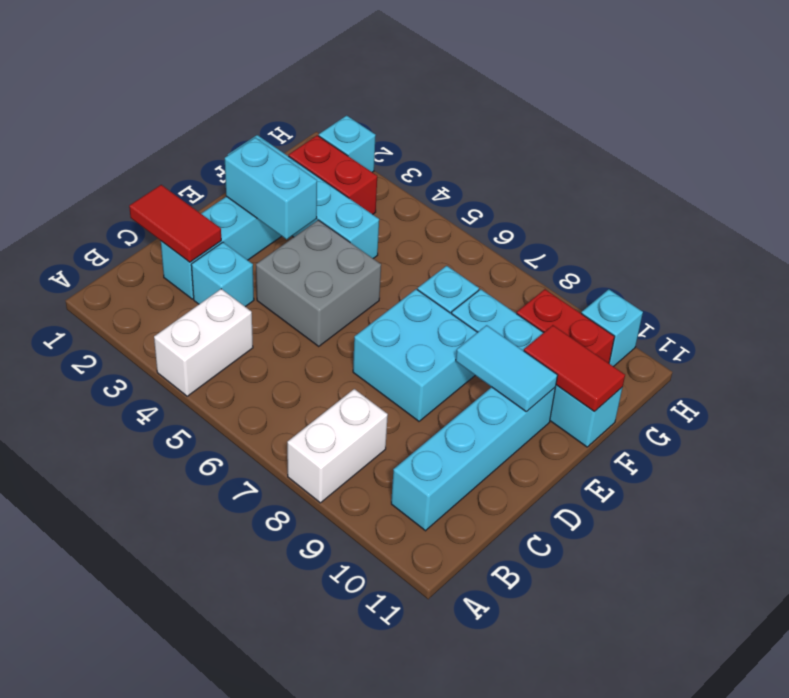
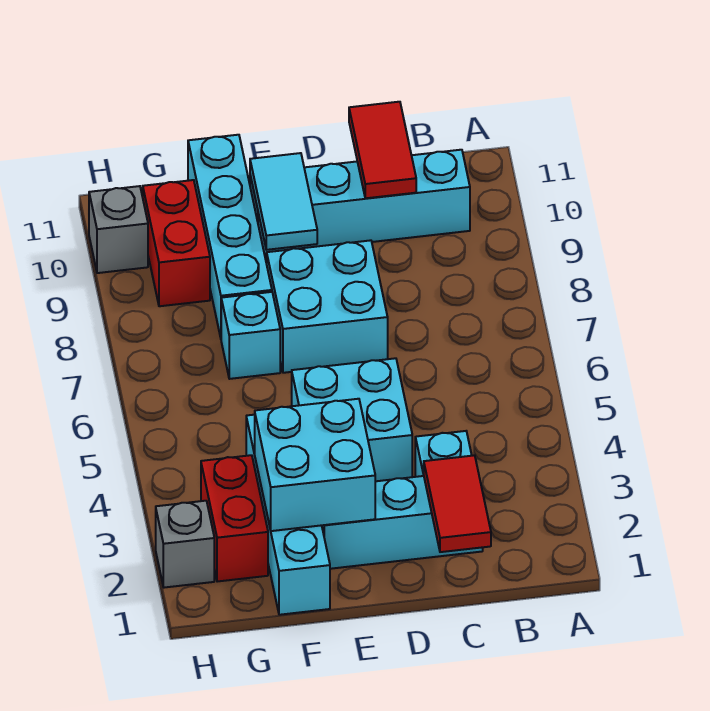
white 1x2 brick [154,289,253,396] -> none
white 1x2 brick [287,389,388,503] -> none
grey 2x2 brick [256,220,381,346] -> cyan 2x2 brick [292,358,412,481]
cyan 1x2 brick [225,138,317,239] -> cyan 2x2 brick [255,399,375,531]
red 1x2 tile [524,325,625,411] -> red 1x2 tile moved to [349,102,416,198]
cyan 1x1 brick [319,115,376,172] -> grey 1x1 brick [156,501,214,588]
cyan 1x1 brick [581,289,643,367] -> grey 1x1 brick [89,186,148,273]

